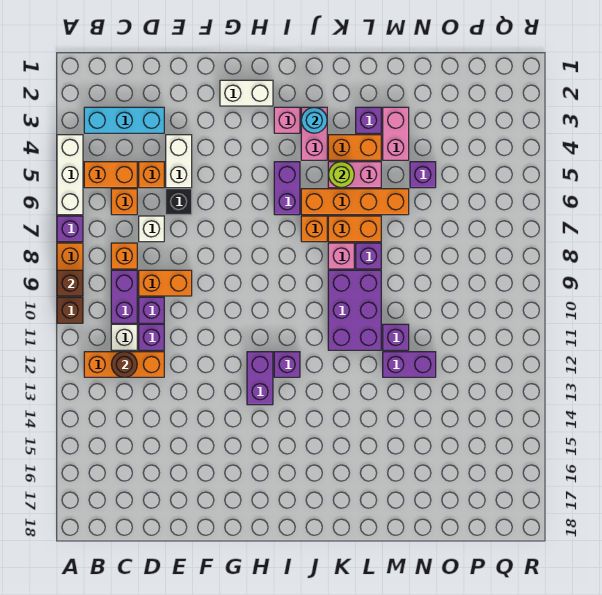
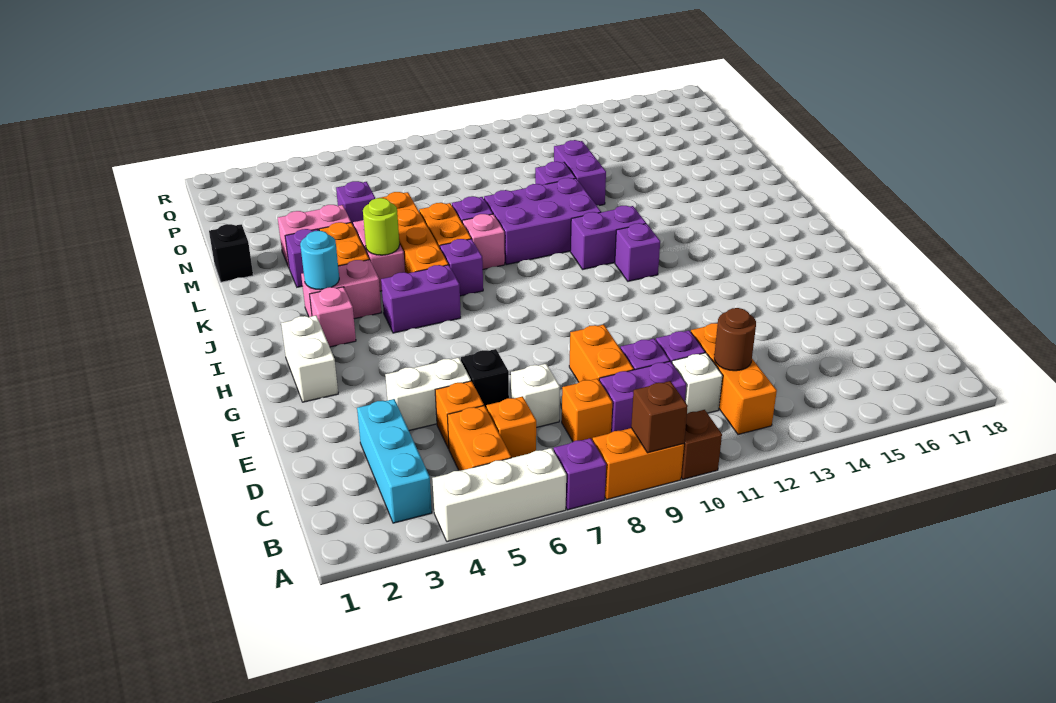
purple 1x2 brick [247,352,273,405] -> purple 1x2 brick moved to [570,206,646,270]
orange 1x1 brick [301,216,327,242] -> purple 1x1 brick [440,239,483,296]
none -> black 1x1 brick [209,224,253,282]

